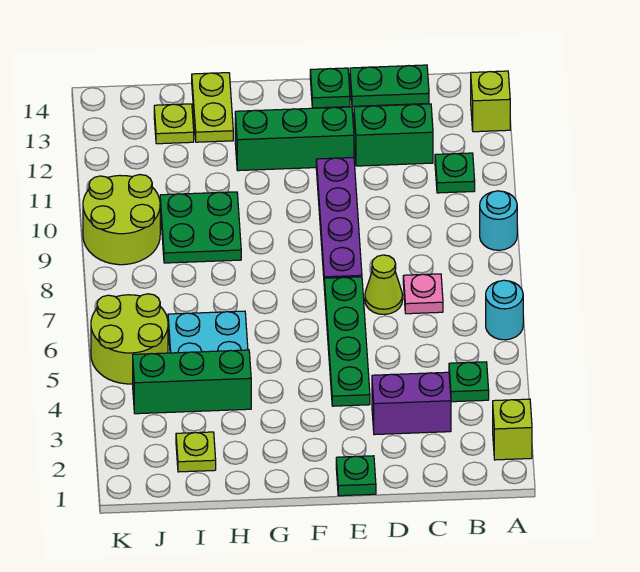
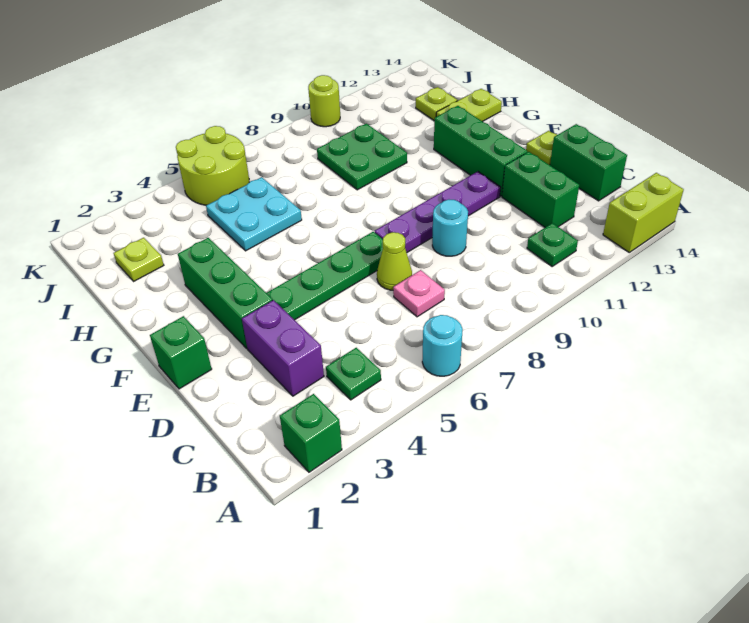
lime 1x1 brick [493,399,532,460] -> green 1x1 brick [280,394,342,472]
cyan 1x1 round brick [480,191,517,250] -> cyan 1x1 round brick moved to [432,199,468,256]
lime 1x1 brick [471,71,510,132] -> lime 1x2 brick [603,173,684,252]
green 1x2 plate [350,65,429,106] -> green 1x2 brick [550,124,627,201]
green 1x1 plate [336,456,376,496] -> green 1x1 brick [150,316,212,389]
green 1x1 plate [310,68,350,108] -> lime 1x1 plate [526,131,557,165]
green 1x3 brick [133,350,251,414] -> green 1x3 brick moved to [178,238,272,348]
lime 2x2 round brick [83,175,160,265] -> lime 1x1 round brick [308,75,340,127]

